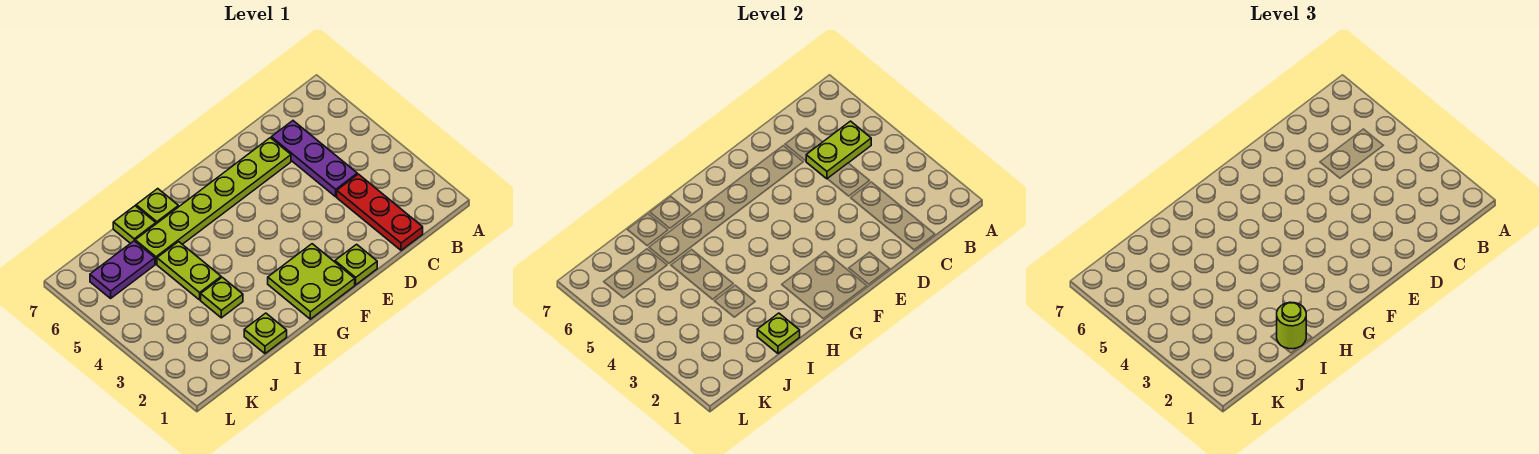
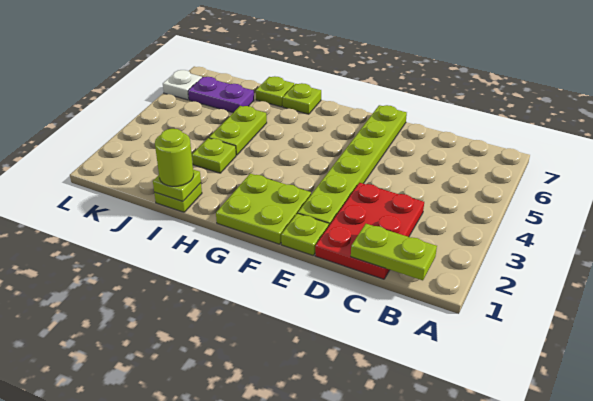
lime 1x2 plate [806,121,871,179] -> lime 1x2 plate moved to [351,224,437,280]
red 1x3 plate [337,174,423,250] -> red 2x3 plate [315,183,424,279]
purple 1x3 plate [271,121,357,197] -> none
lime 1x6 plate [135,138,291,264] -> lime 1x6 plate turned to [298,105,407,225]
none -> white 1x1 plate [163,70,202,100]

